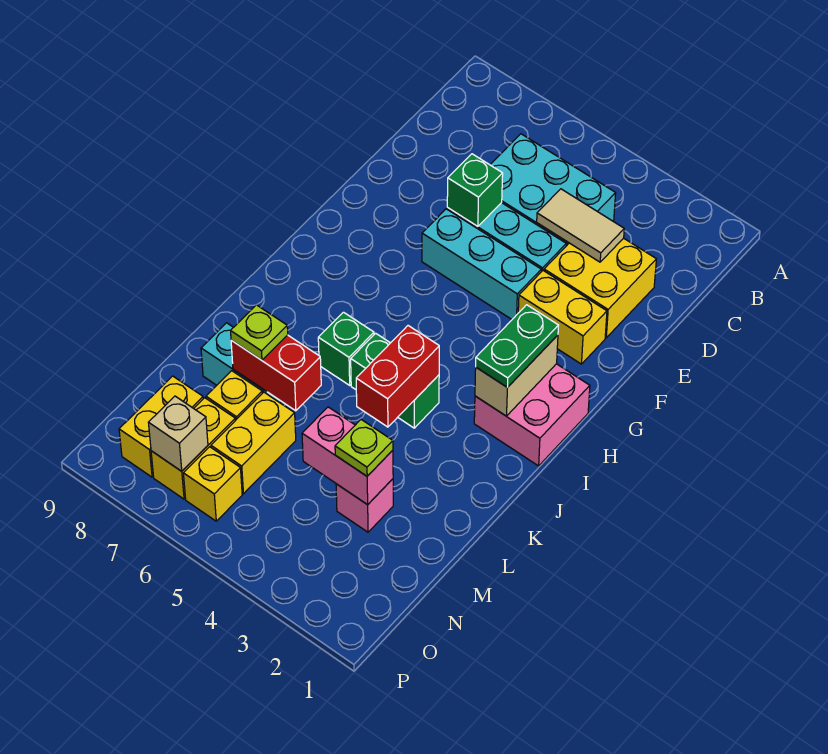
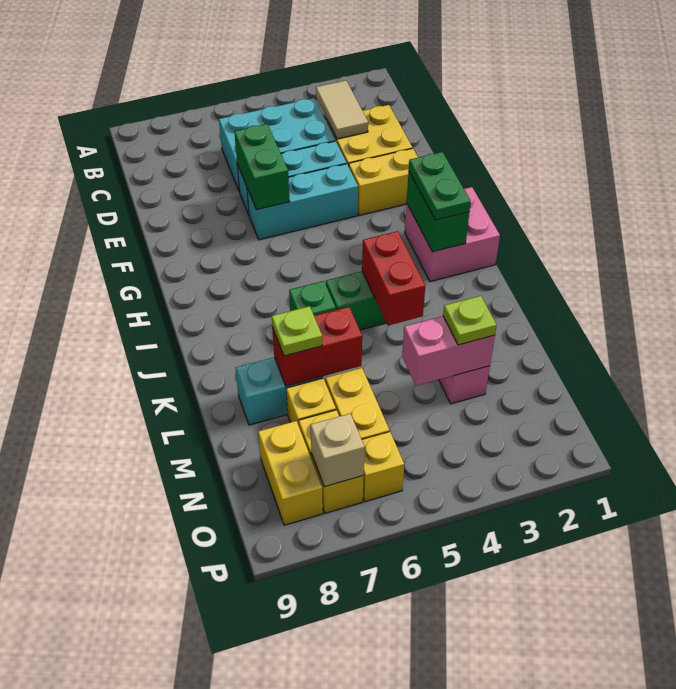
tan 1x2 tile [537,189,624,262] -> tan 1x2 tile turned to [316,81,368,139]
green 1x1 brick [447,154,503,227] -> green 1x2 brick [234,124,290,210]
tan 1x2 brick [475,335,558,416] -> green 1x2 brick [407,172,469,252]

